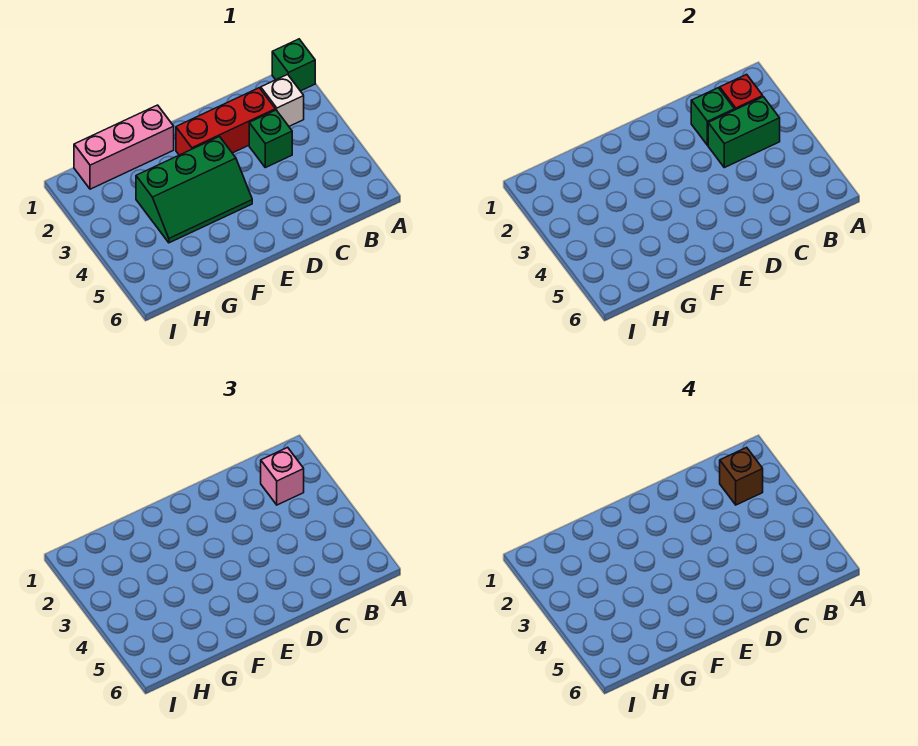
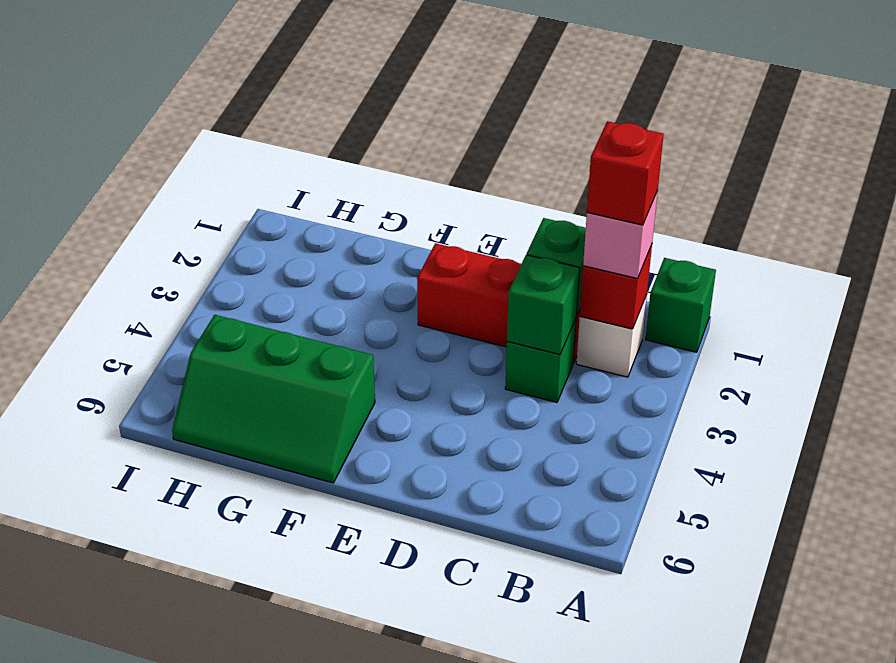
brown 1x1 brick [720,447,763,505] -> red 1x1 brick [587,121,664,225]
green 1x2 brick [708,97,780,168] -> green 1x1 brick [507,255,580,354]
green 2x3 slope [136,137,252,243] -> green 2x3 slope moved to [172,315,375,483]
pink 1x3 brick [74,105,174,189] -> none

